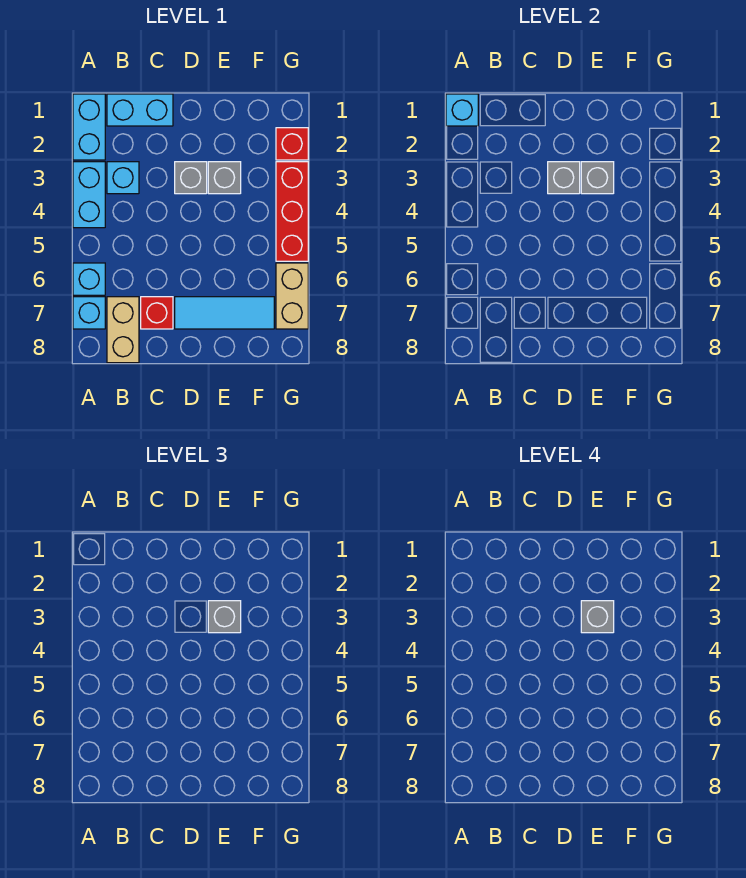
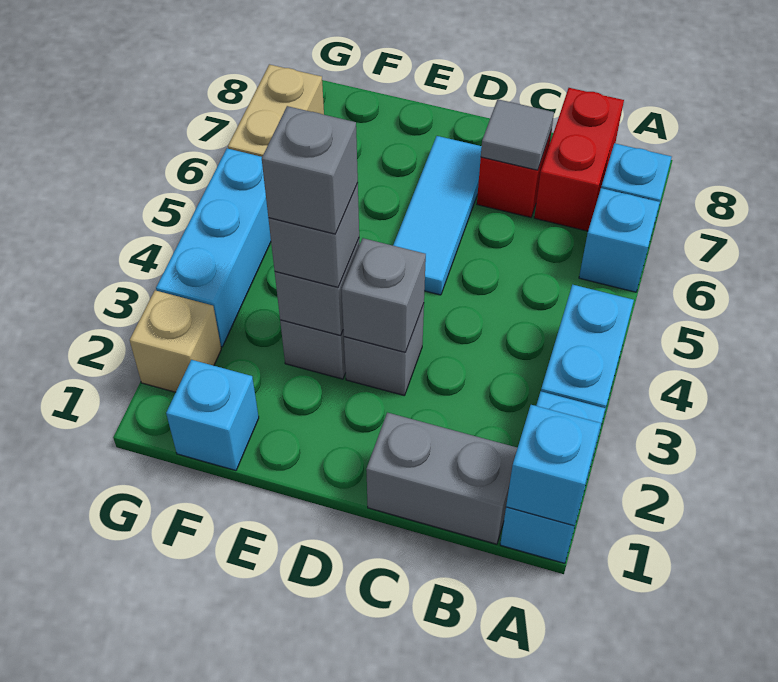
cyan 1x2 brick [107,94,173,126] -> grey 1x2 brick [366,413,517,544]
cyan 1x1 brick [107,162,139,194] -> cyan 1x1 brick moved to [166,360,259,471]
tan 1x2 brick [107,297,139,363] -> red 1x2 brick [534,88,624,231]
none -> grey 1x1 tile [481,99,554,170]
cyan 1x3 tile [175,297,274,329] -> cyan 1x3 tile turned to [393,136,482,295]
red 1x1 brick [276,128,308,160] -> tan 1x1 brick [130,290,221,392]
red 1x3 brick [276,162,308,261] -> cyan 1x3 brick [156,148,271,347]

